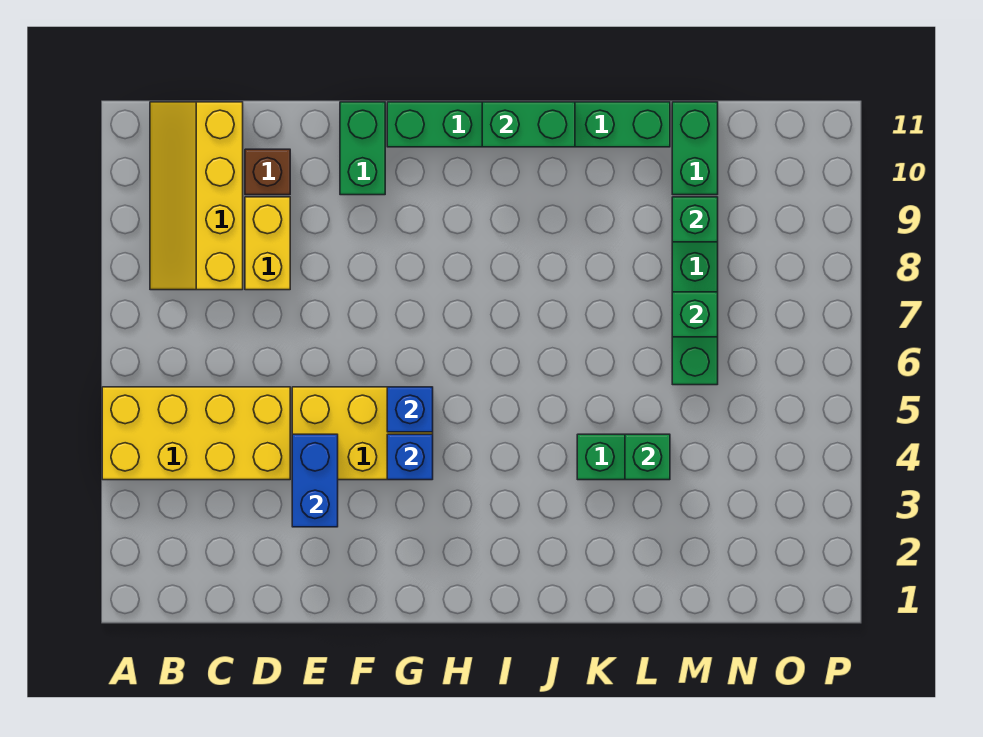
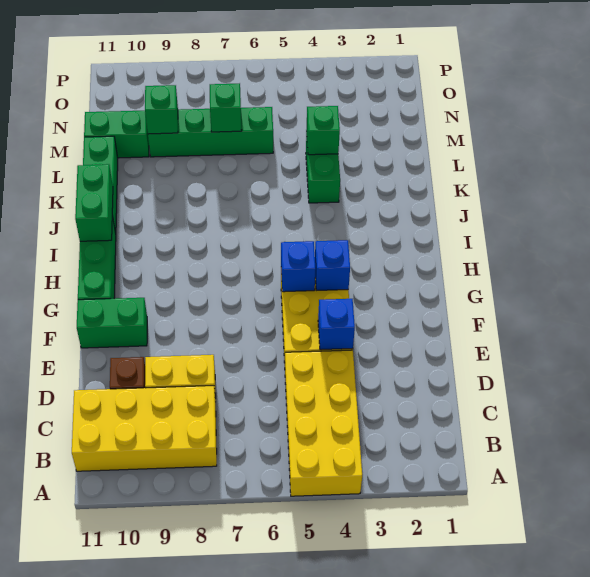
yellow 2x4 slope [150,102,243,290] -> yellow 2x4 brick [72,386,217,471]
blue 1x2 brick [292,434,338,527] -> blue 1x1 brick [318,299,355,350]

